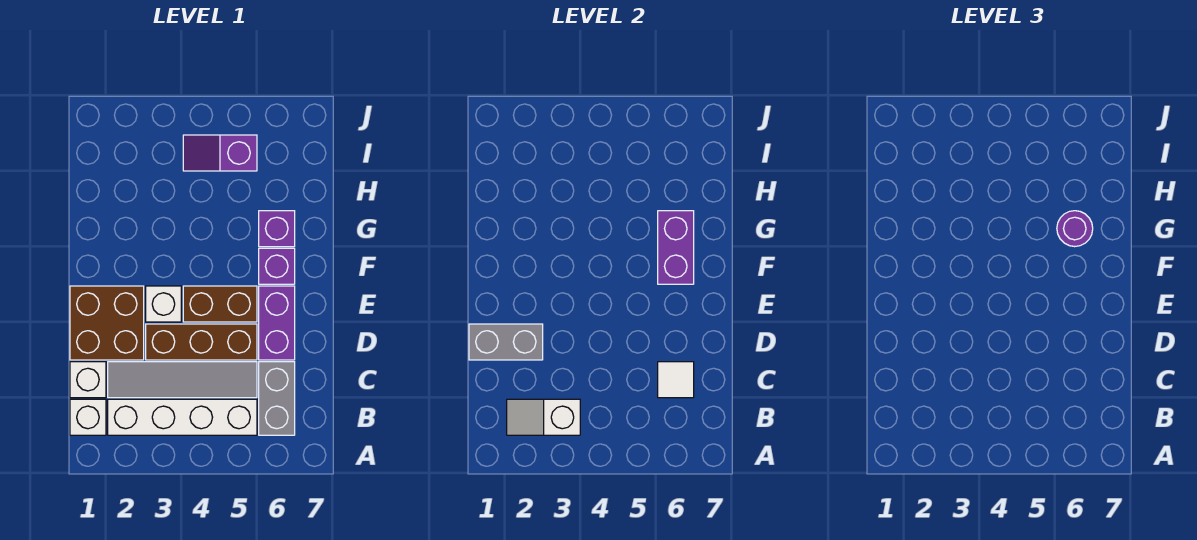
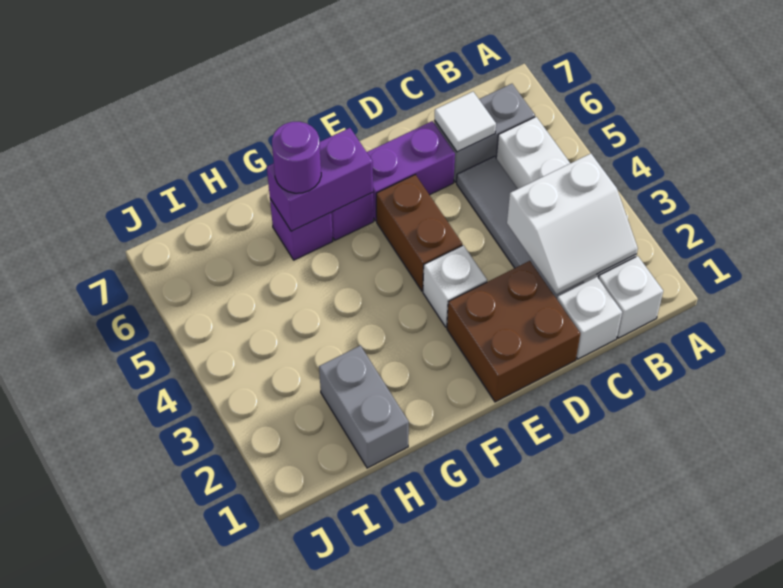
white 1x2 slope [507,399,580,435] -> white 2x2 slope [507,154,638,294]
grey 1x2 brick [469,324,543,360] -> grey 1x2 brick moved to [319,346,409,468]
brown 1x3 brick [146,324,257,360] -> none
purple 1x2 slope [183,135,257,171] -> none

